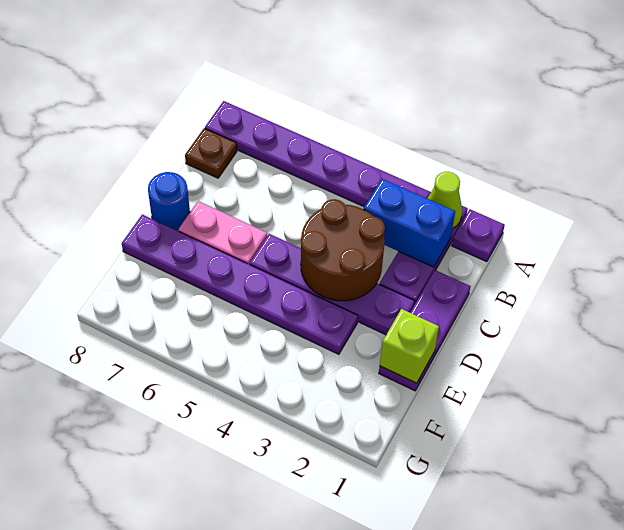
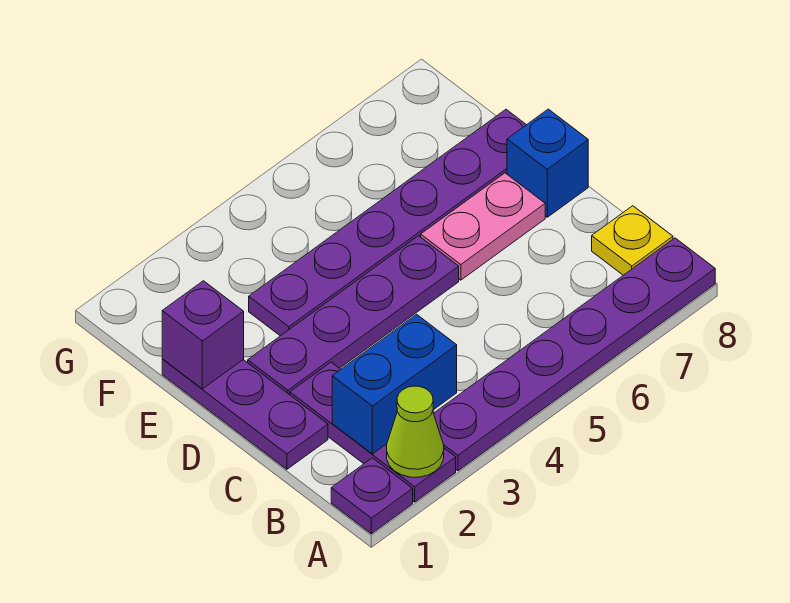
brown 1x1 plate [185,128,237,178] -> yellow 1x1 plate [592,206,673,275]
brown 2x2 round brick [301,199,385,301] -> none
blue 1x1 round brick [148,172,190,230] -> blue 1x1 brick [507,109,588,217]
lime 1x1 brick [380,309,439,383] -> purple 1x1 brick [162,281,244,389]

